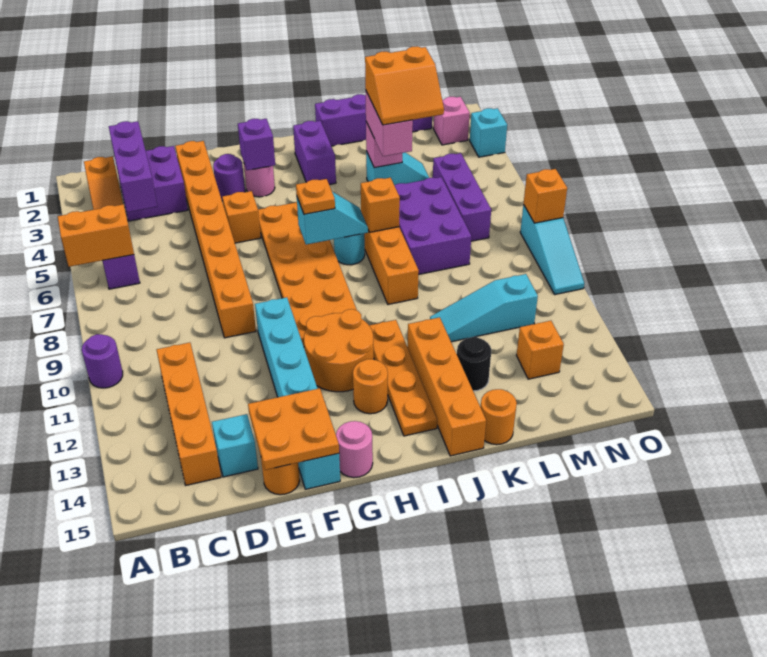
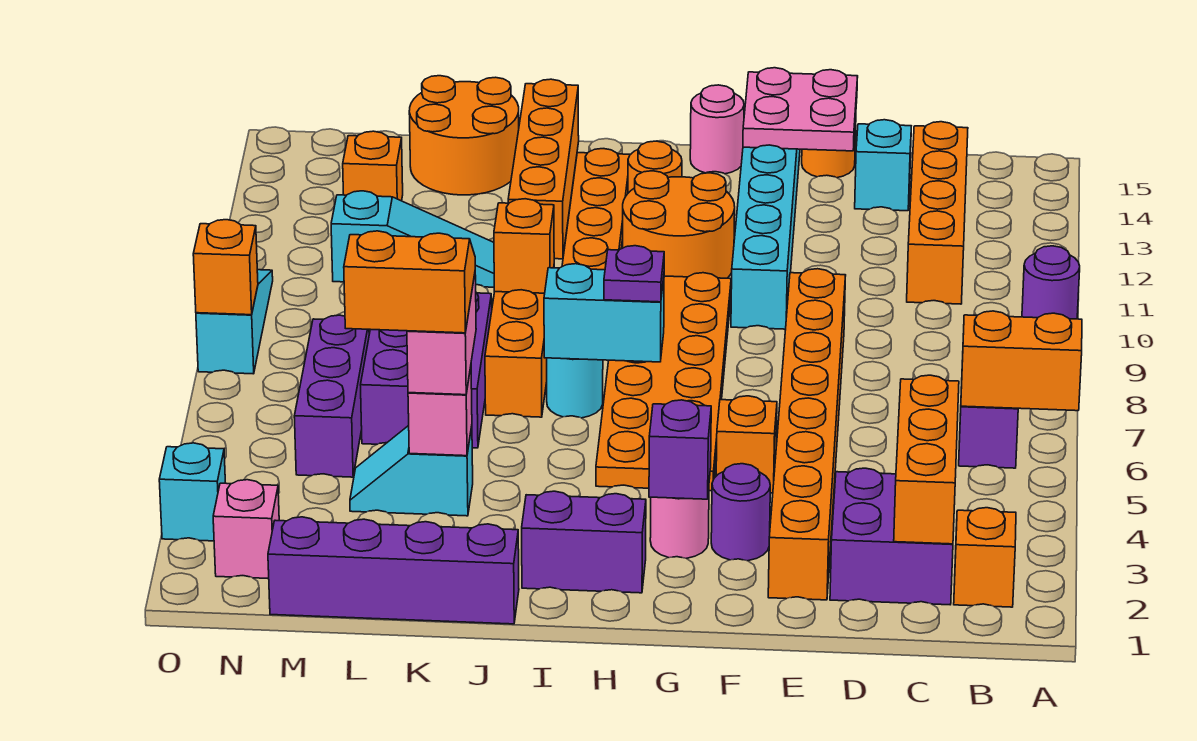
purple 1x3 brick [109,121,157,212] -> orange 1x3 brick [894,375,959,544]
orange 2x2 plate [248,388,339,470] -> pink 2x2 plate [743,68,858,151]
cyan 1x2 slope [297,192,368,244] -> cyan 1x2 brick [544,264,664,362]
orange 1x1 plate [296,179,335,214] -> purple 1x1 plate [604,246,664,302]
purple 1x2 brick [293,121,336,185] -> purple 1x2 brick turned to [522,491,646,593]
orange 1x1 brick [361,178,400,232] -> orange 1x1 brick moved to [494,199,554,293]
black 1x1 round brick [457,337,491,391] -> none
orange 1x1 round brick [481,389,517,445] -> orange 2x2 round brick [409,76,519,195]

